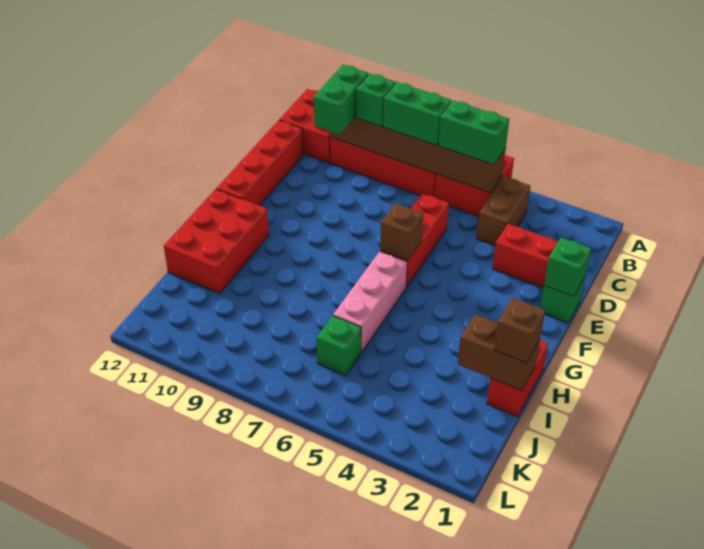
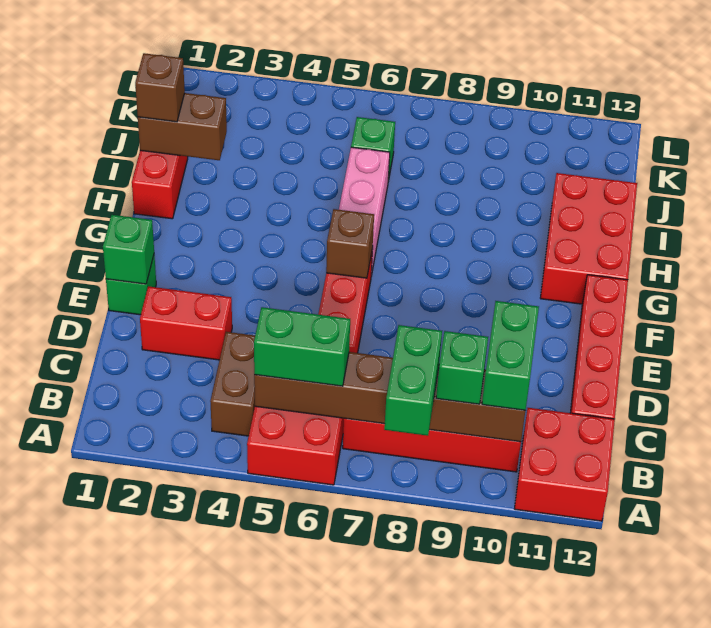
green 1x2 brick [383,82,451,145] -> green 1x2 brick turned to [384,325,442,436]

